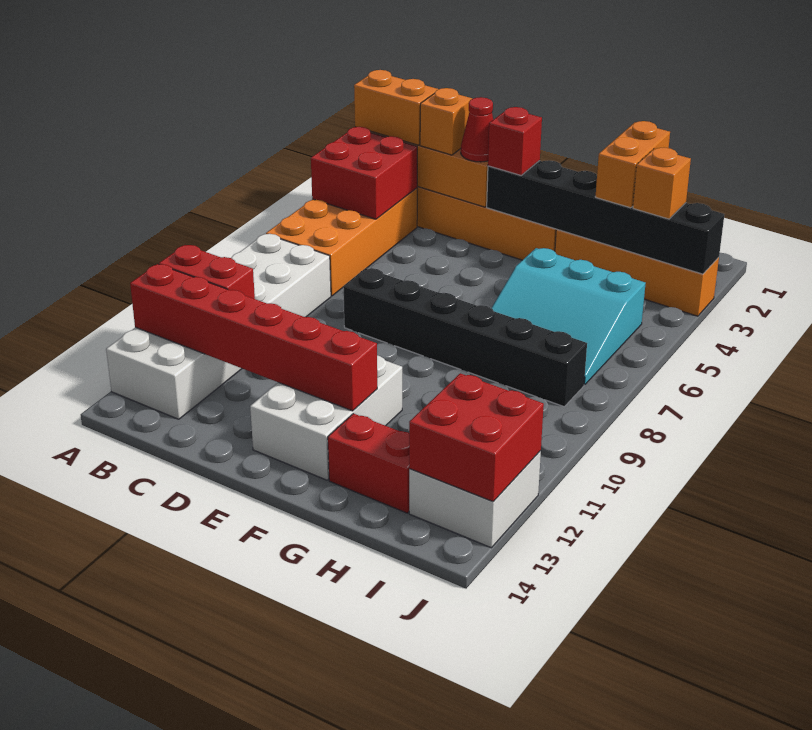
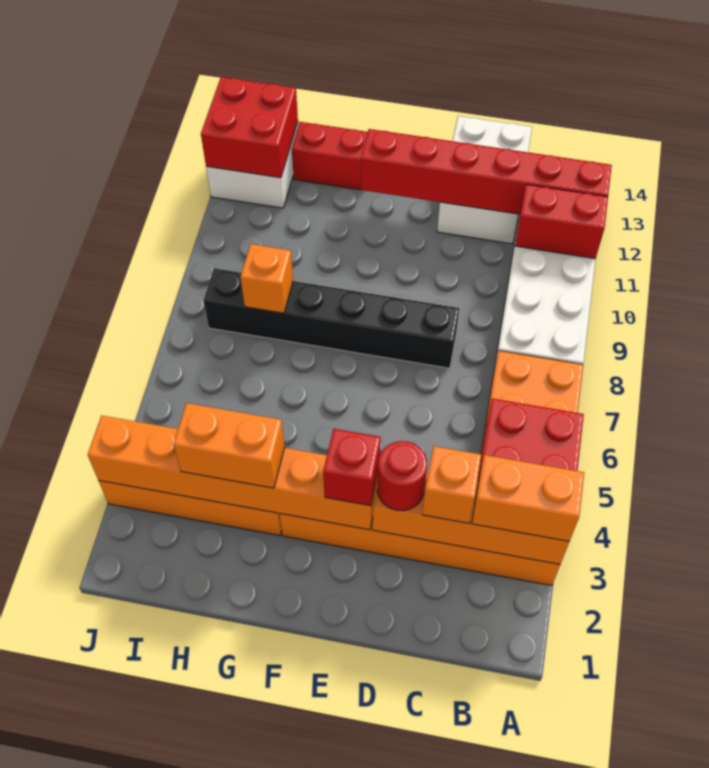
red 1x1 cone [461,97,493,162] -> red 1x1 round brick [377,441,427,511]
black 1x6 brick [487,160,724,274] -> orange 1x6 brick [88,416,378,530]
white 2x3 brick [250,356,402,480] -> white 2x3 brick moved to [437,116,532,244]
cyan 3x3 slope [492,248,646,385] -> none
orange 1x2 brick [595,121,670,208] -> orange 1x2 brick turned to [173,403,285,488]
orange 1x1 brick [633,147,691,219] -> orange 1x1 brick moved to [241,244,293,313]

